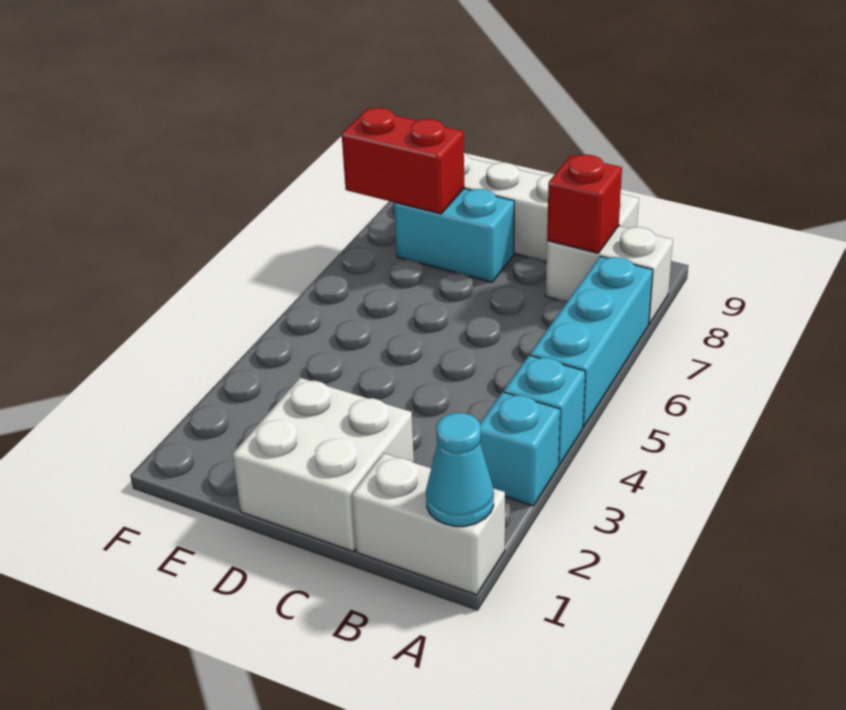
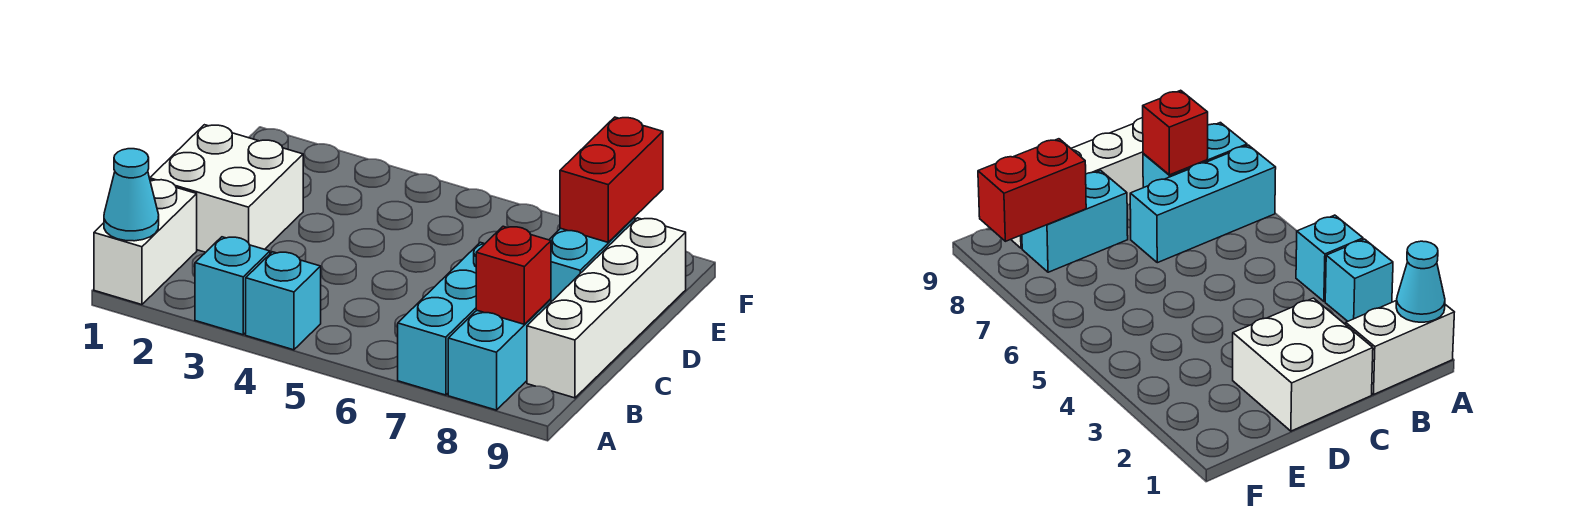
cyan 1x3 brick [530,256,653,427] -> cyan 1x3 brick turned to [398,242,484,395]
white 1x2 brick [546,226,673,324] -> cyan 1x2 brick [448,299,551,410]

